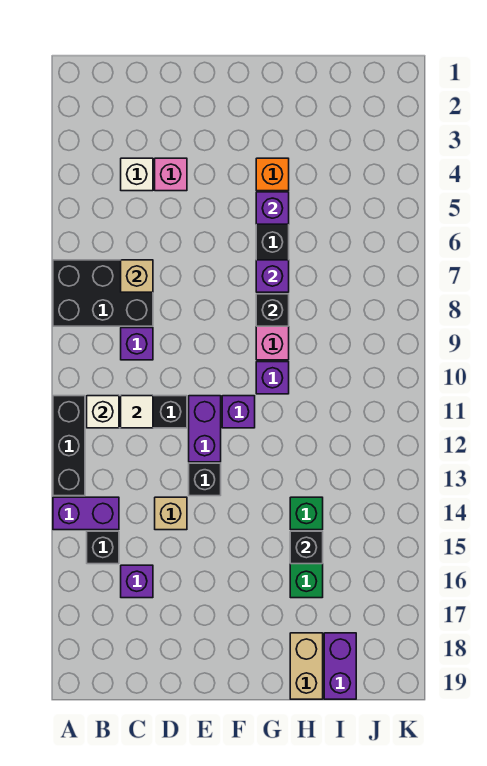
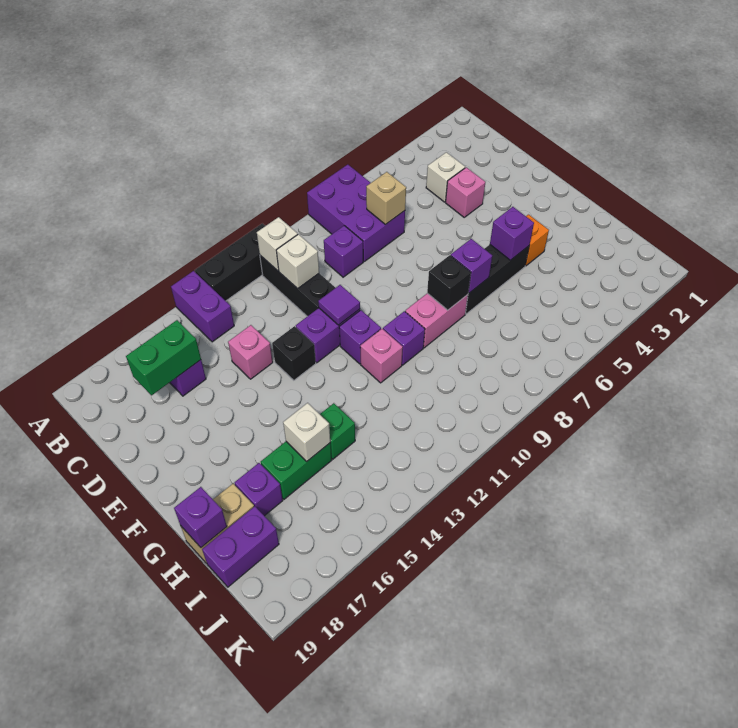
black 2x3 brick [53,260,153,326] -> purple 2x3 brick [307,165,405,261]
black 1x1 brick [87,531,119,564] -> none
white 1x1 tile [121,396,153,428] -> white 1x1 brick [276,234,319,289]
none -> green 1x2 brick [126,320,201,395]
tan 1x1 brick [155,497,187,530] -> pink 1x1 brick [228,325,273,379]
none -> purple 1x1 tile [318,285,360,325]
none -> pink 1x1 brick [360,329,403,383]
black 1x1 brick [290,531,323,564] -> white 1x1 brick [283,403,330,462]
none -> purple 1x1 brick [235,463,283,516]
none -> purple 1x1 brick [174,487,227,547]

